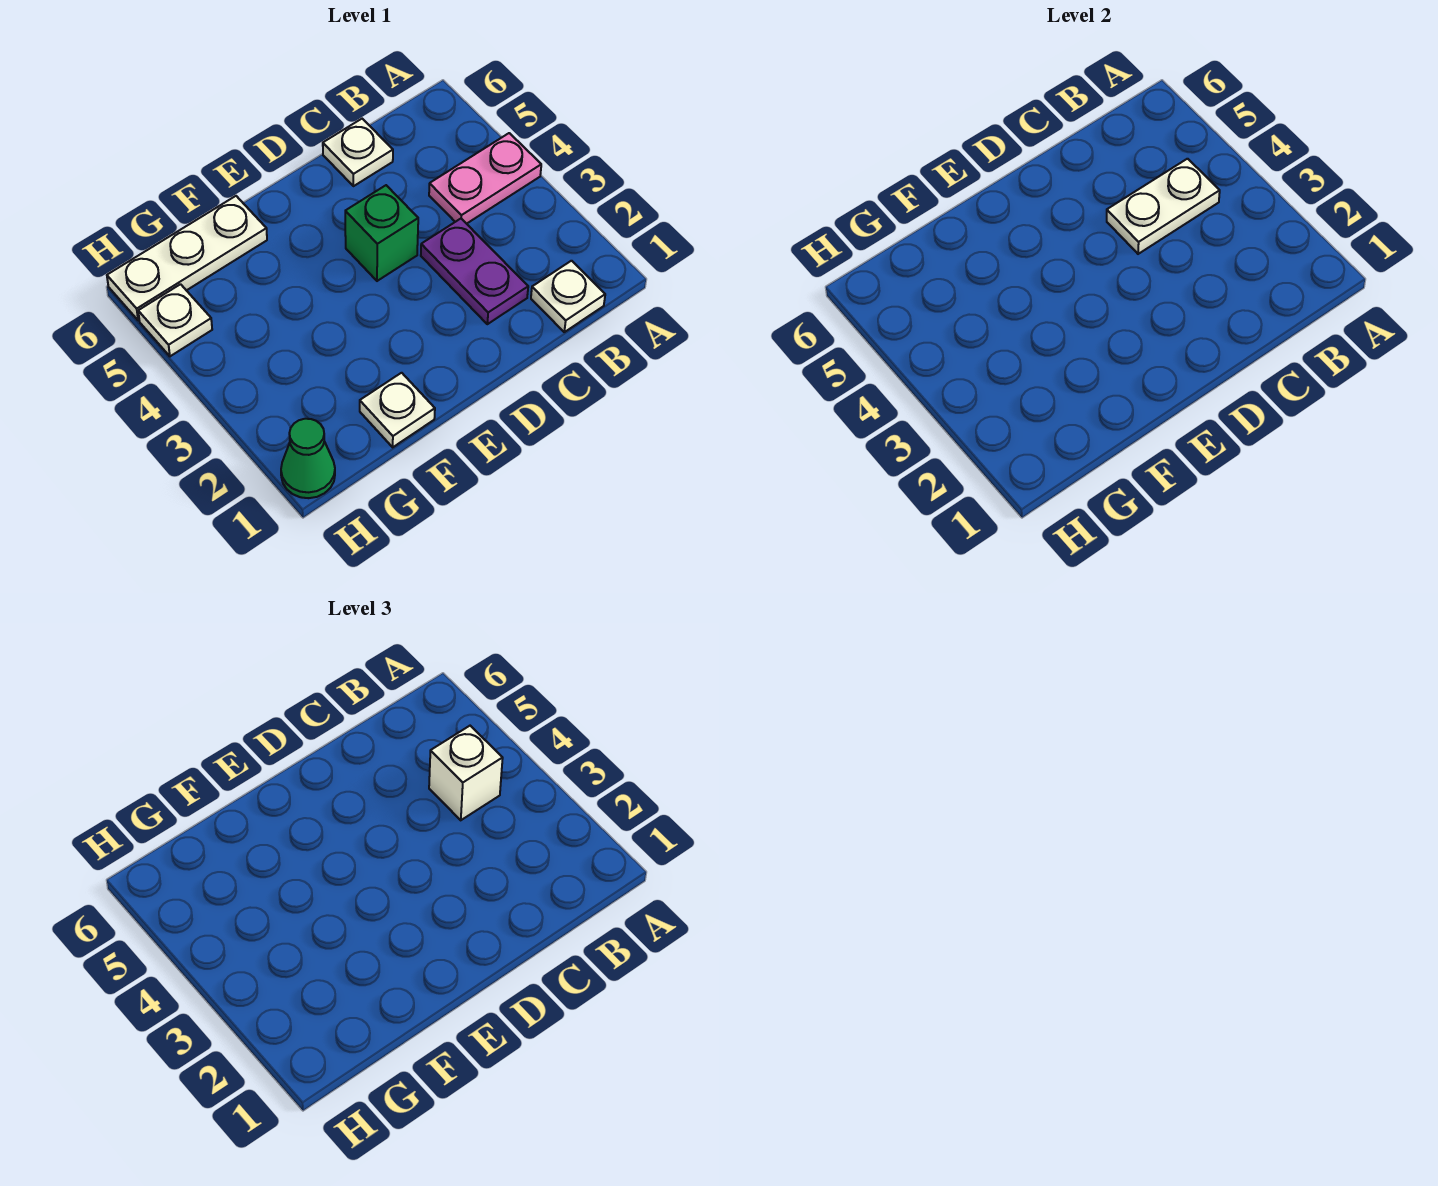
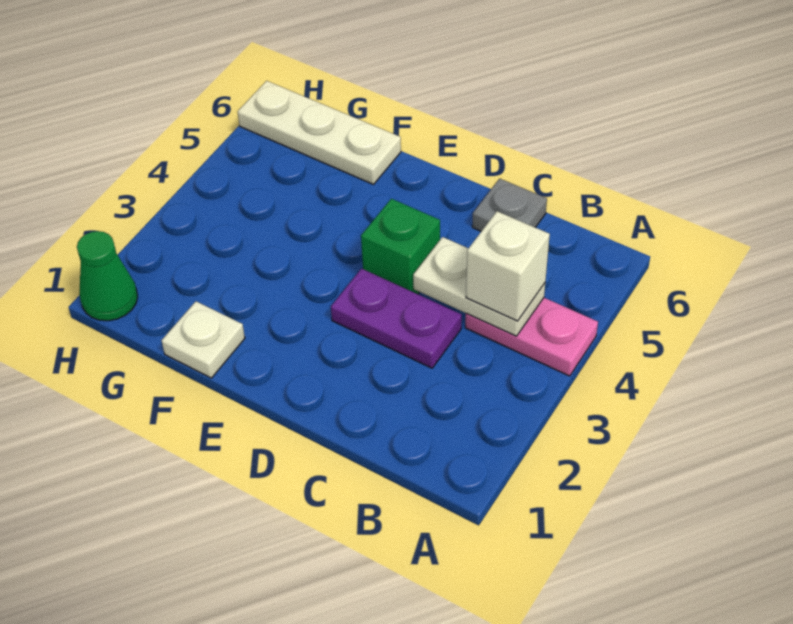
white 1x1 plate [531,261,605,332] -> none
purple 1x2 plate [421,219,528,324] -> purple 1x2 plate turned to [331,269,462,368]
white 1x1 plate [323,119,393,186] -> grey 1x1 plate [472,179,547,231]
white 1x1 plate [138,284,212,356] -> none

